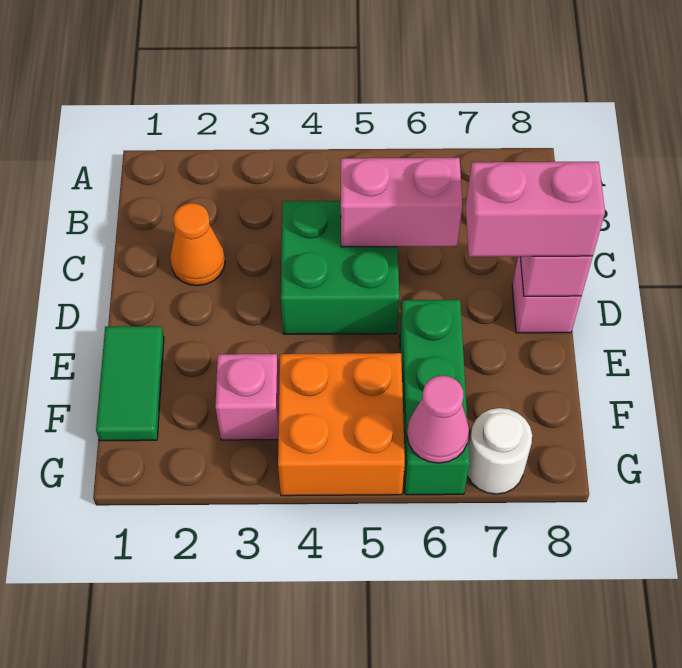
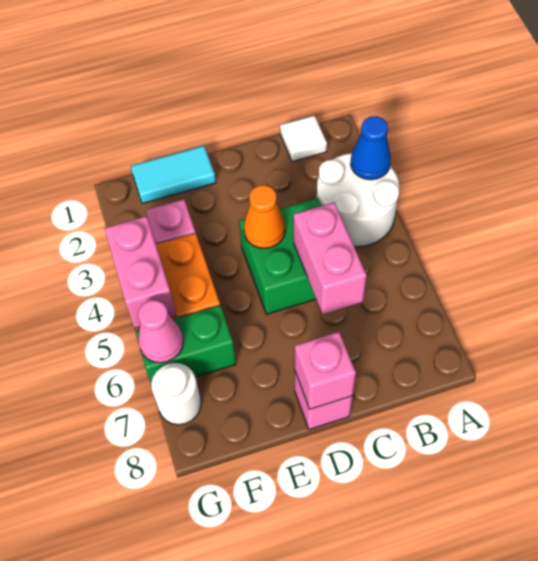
none -> white 2x2 round brick [317,153,399,247]
none -> blue 1x1 cone [351,116,391,180]
none -> white 1x1 tile [280,116,327,162]
orange 1x1 cone [170,203,225,286] -> orange 1x1 cone moved to [244,185,285,248]
pink 1x2 brick [466,162,605,257] -> pink 1x2 brick moved to [105,216,176,329]
green 1x2 tile [96,326,164,441] -> cyan 1x2 tile [131,146,216,204]
green 1x3 brick [400,300,470,495] -> green 1x2 brick [135,305,236,383]

